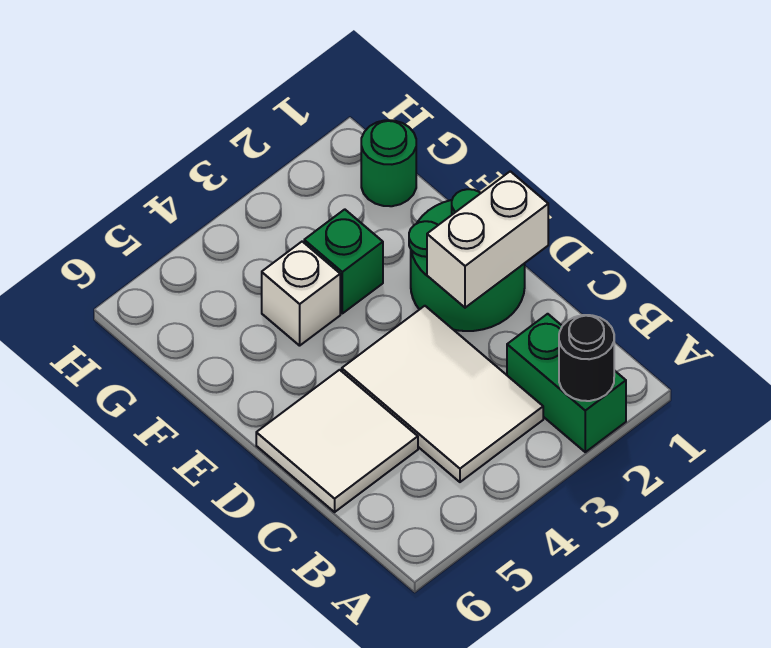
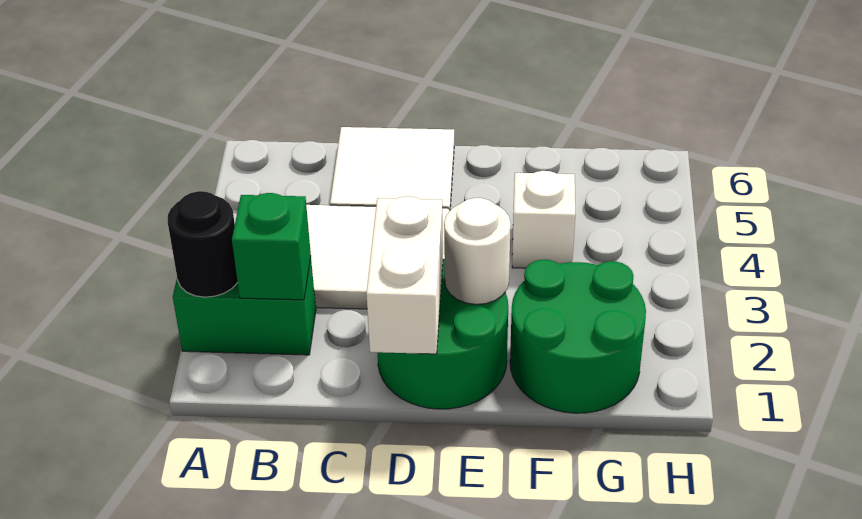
none -> white 1x1 round brick [444,198,511,304]
green 1x1 brick [304,209,383,313] -> green 1x1 brick moved to [232,193,311,300]
green 1x1 round brick [361,120,416,206] -> green 2x2 round brick [510,260,646,413]

